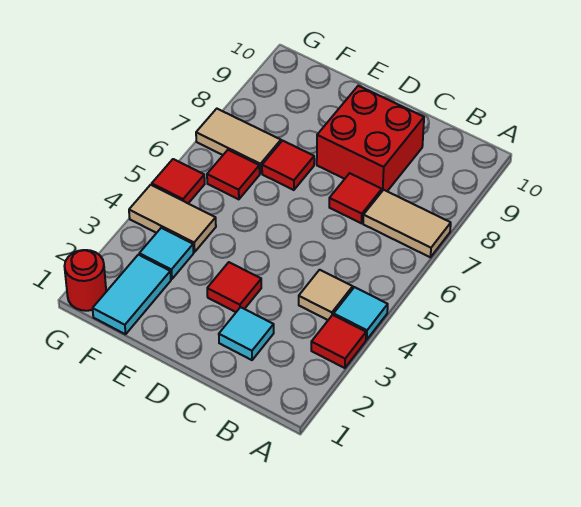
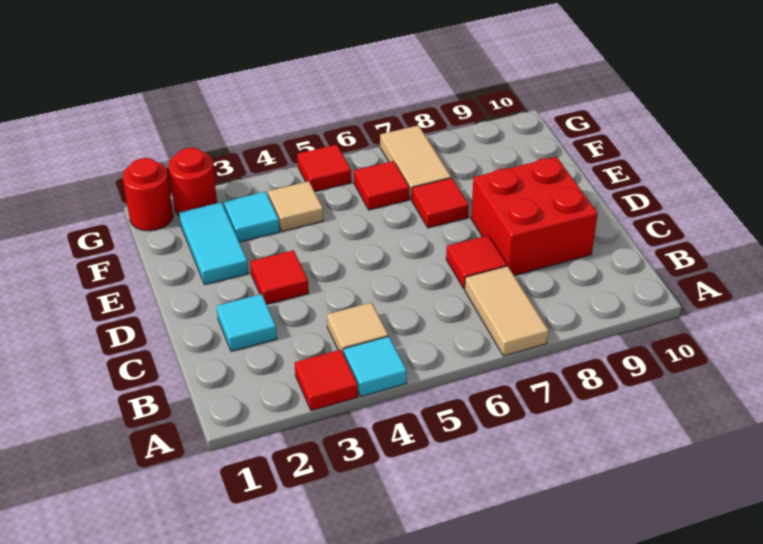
cyan 1x2 tile [93,255,171,334] -> cyan 1x2 tile turned to [179,202,248,285]
tan 1x2 tile [129,185,216,252] -> tan 1x1 tile [268,181,323,231]
none -> red 1x1 round brick [168,148,217,215]

